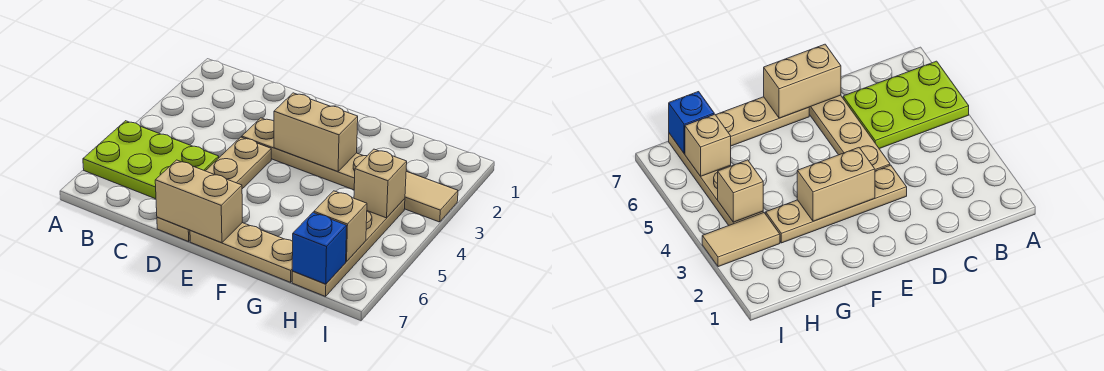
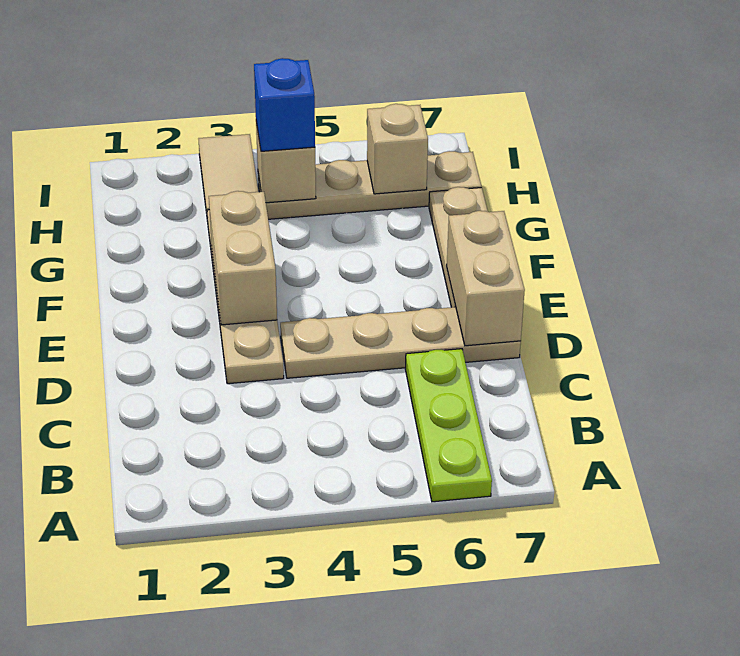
lime 2x3 plate [83,121,219,199] -> lime 1x3 plate [405,349,492,502]
blue 1x1 brick [292,213,347,284] -> blue 1x1 brick moved to [254,58,315,151]

